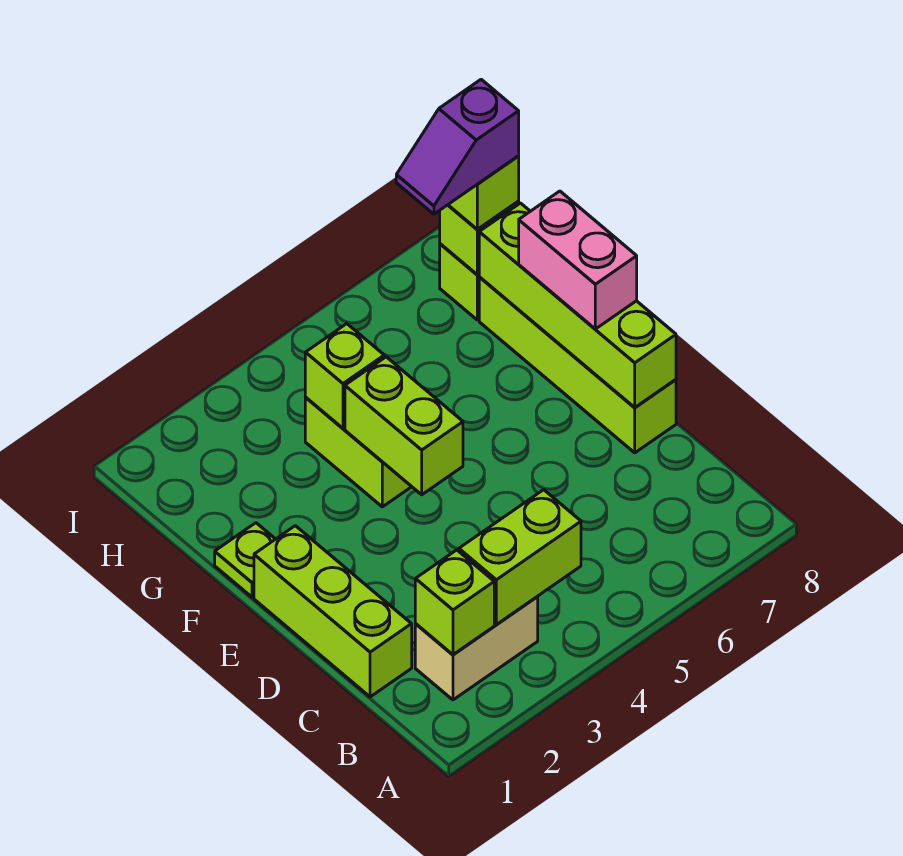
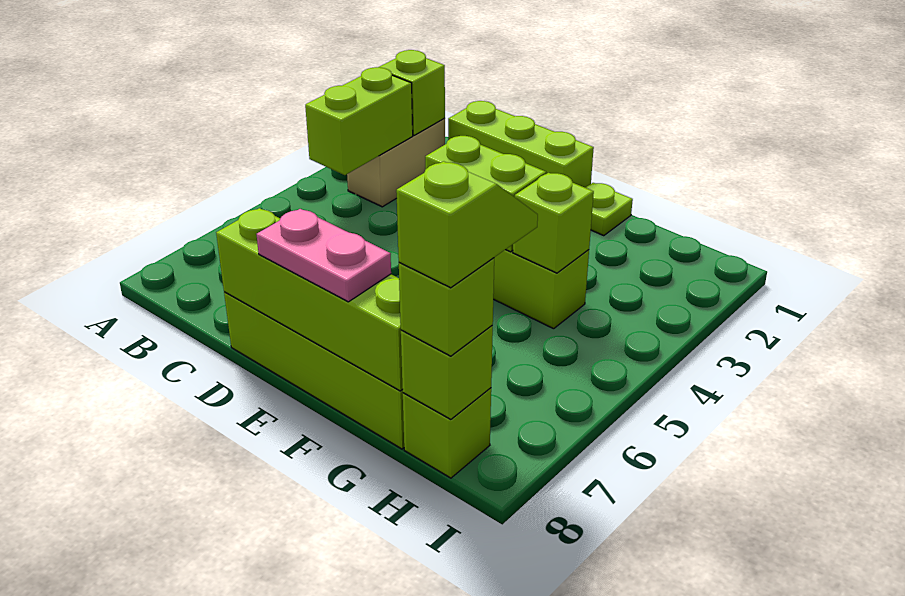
pink 1x2 brick [519,191,637,329] -> pink 1x2 plate [256,209,391,302]
purple 1x2 slope [396,79,519,214] -> lime 1x2 slope [396,161,538,288]

